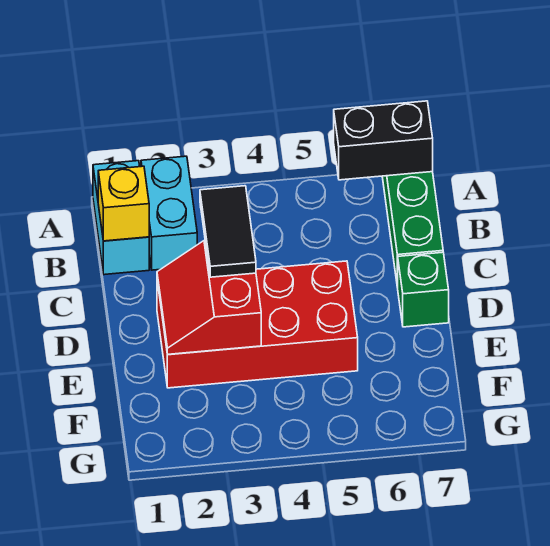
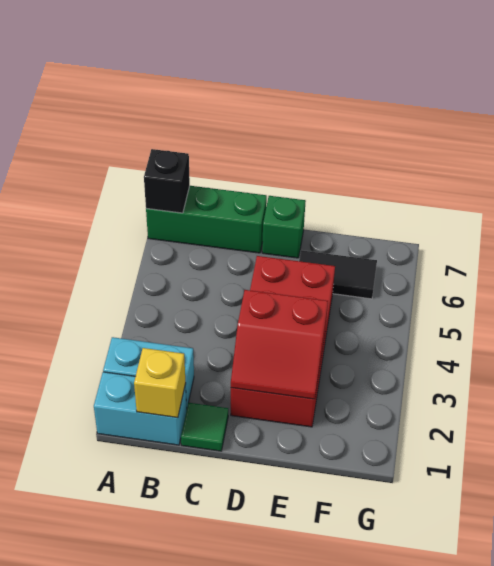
black 1x2 brick [334,101,433,180] -> black 1x1 brick [144,149,190,213]
none -> green 1x1 tile [181,403,228,451]
black 1x2 tile [200,186,256,277] -> black 1x2 tile moved to [299,250,377,299]

